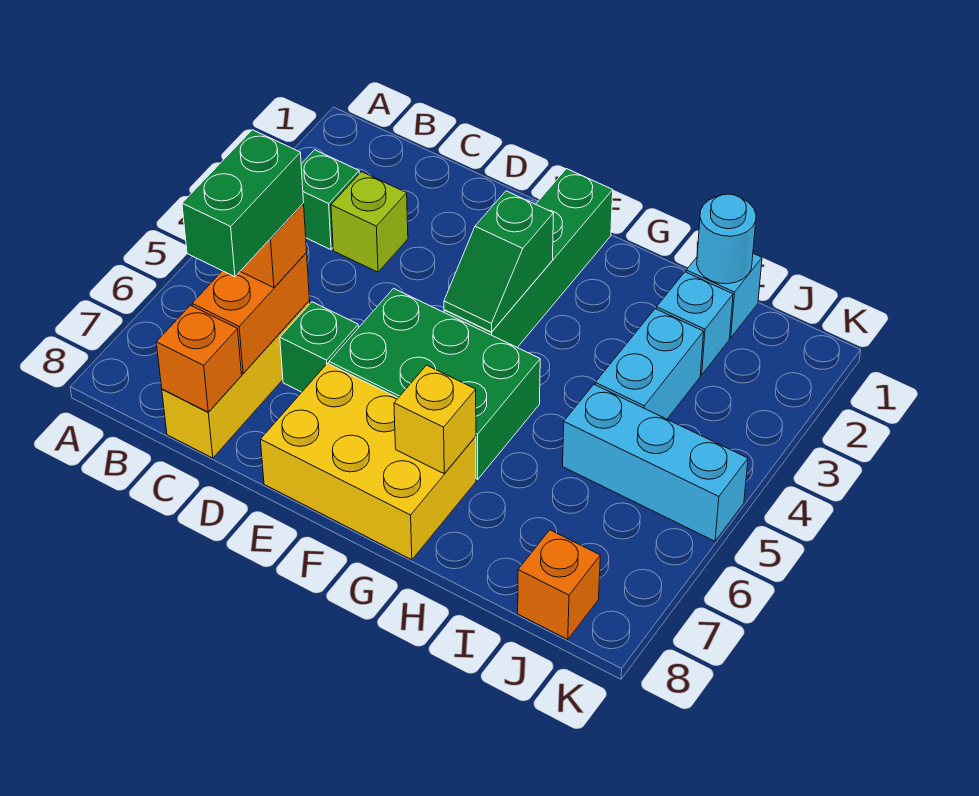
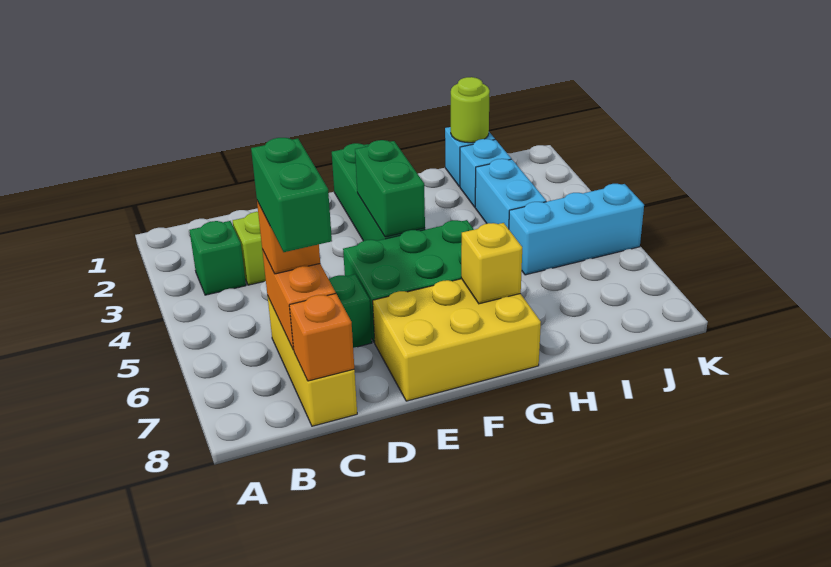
green 1x2 slope [444,191,554,332] -> green 1x2 brick [355,140,425,237]
cyan 1x1 round brick [697,194,756,284] -> lime 1x1 round brick [451,77,490,143]
orange 1x1 brick [518,530,600,640] -> none

